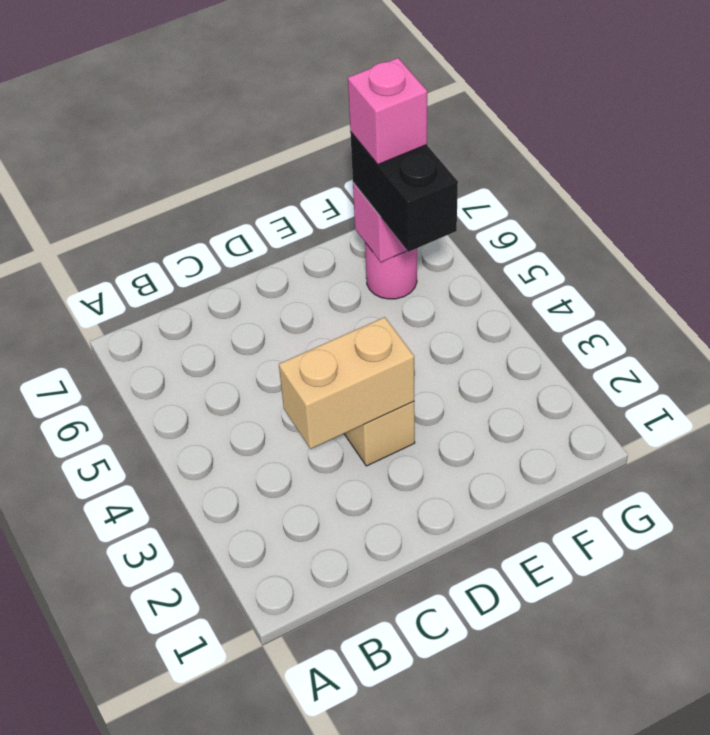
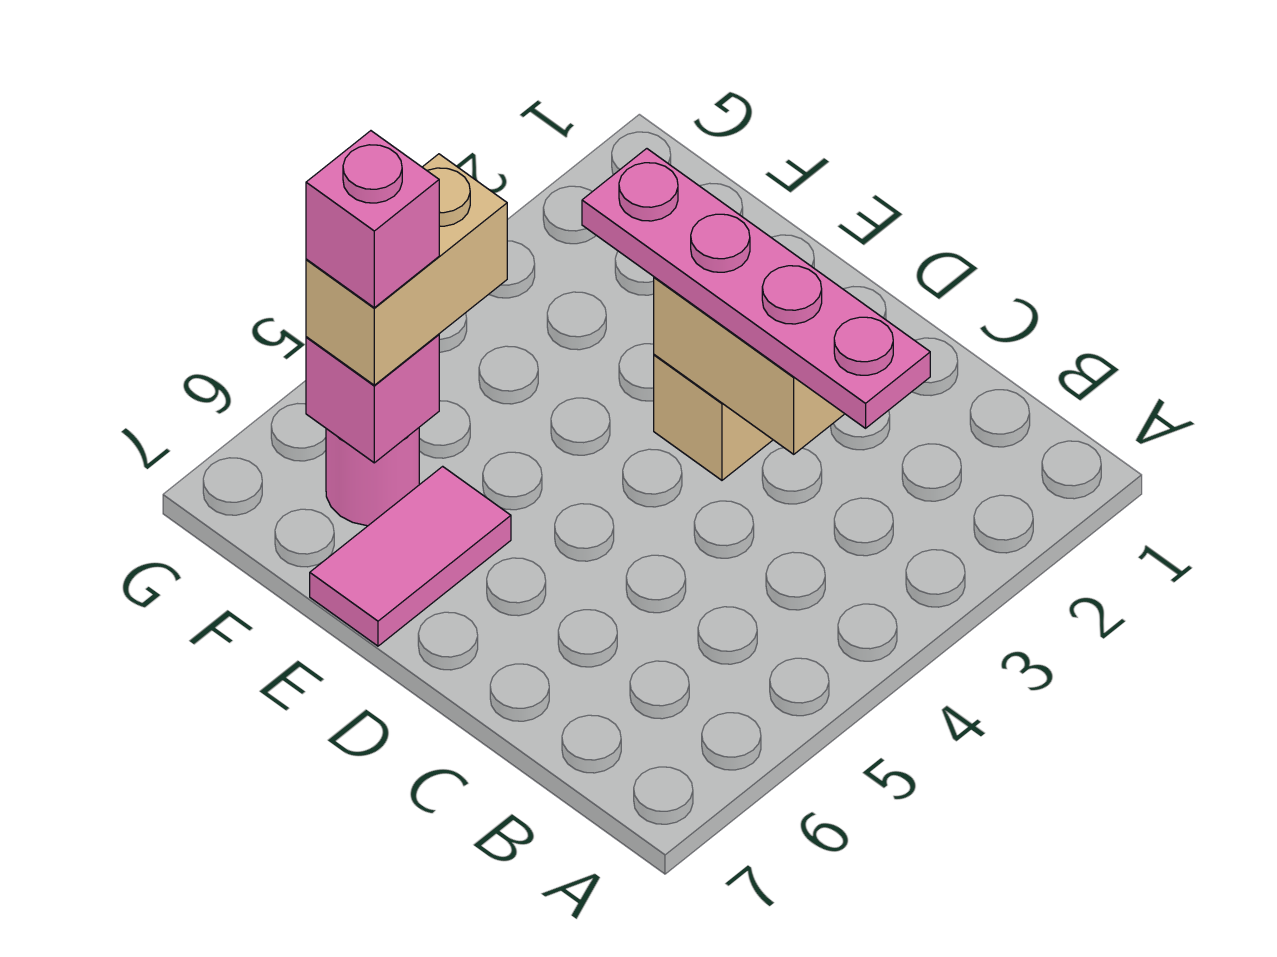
none -> pink 1x4 plate [582,149,930,428]
none -> pink 1x2 tile [310,466,511,646]
black 1x2 brick [350,132,458,252] -> tan 1x2 brick [306,154,507,385]

